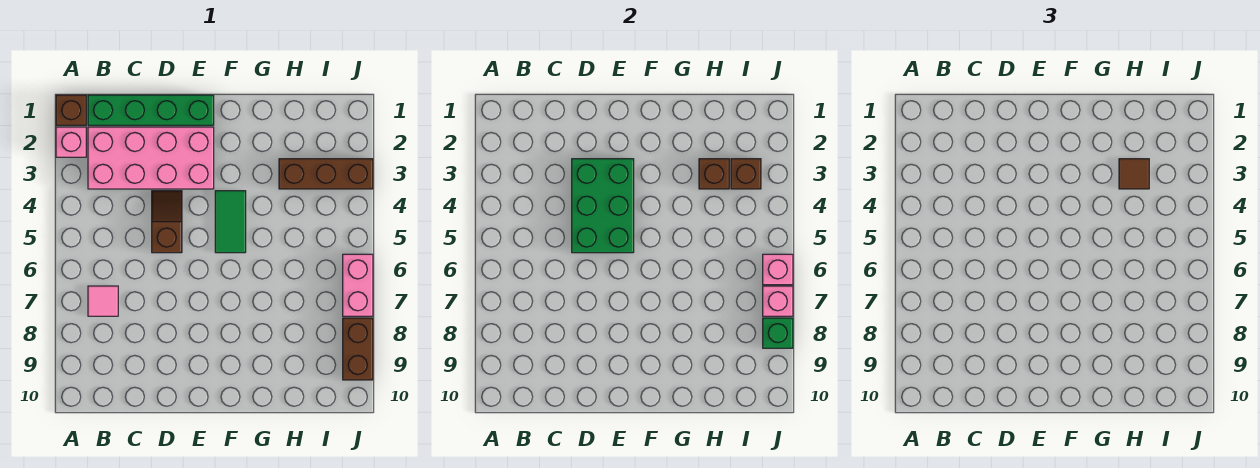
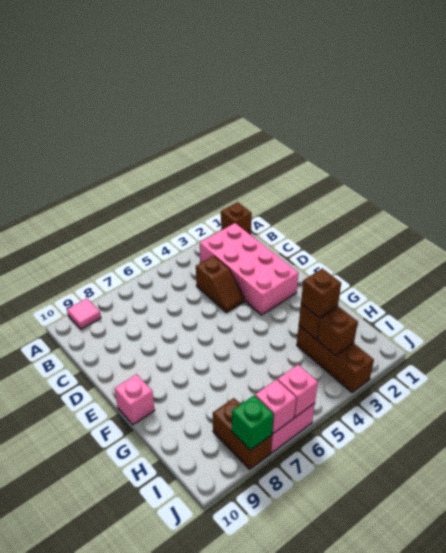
pink 1x1 brick [56,127,86,157] -> pink 1x1 brick moved to [115,374,155,425]
green 1x4 brick [88,95,214,125] -> none
pink 1x1 tile [88,286,118,316] -> pink 1x1 tile moved to [67,298,101,329]
green 2x3 brick [572,159,634,253] -> none
brown 1x2 slope [152,191,182,253] -> brown 1x2 slope turned to [196,256,244,313]
green 1x2 tile [215,191,246,253] -> none
brown 1x1 tile [1119,159,1149,189] -> brown 1x1 brick [301,268,341,318]
brown 1x2 brick [343,318,373,380] -> brown 1x2 brick turned to [213,398,272,469]

